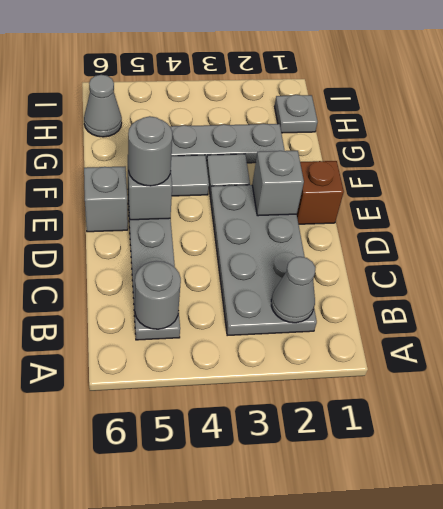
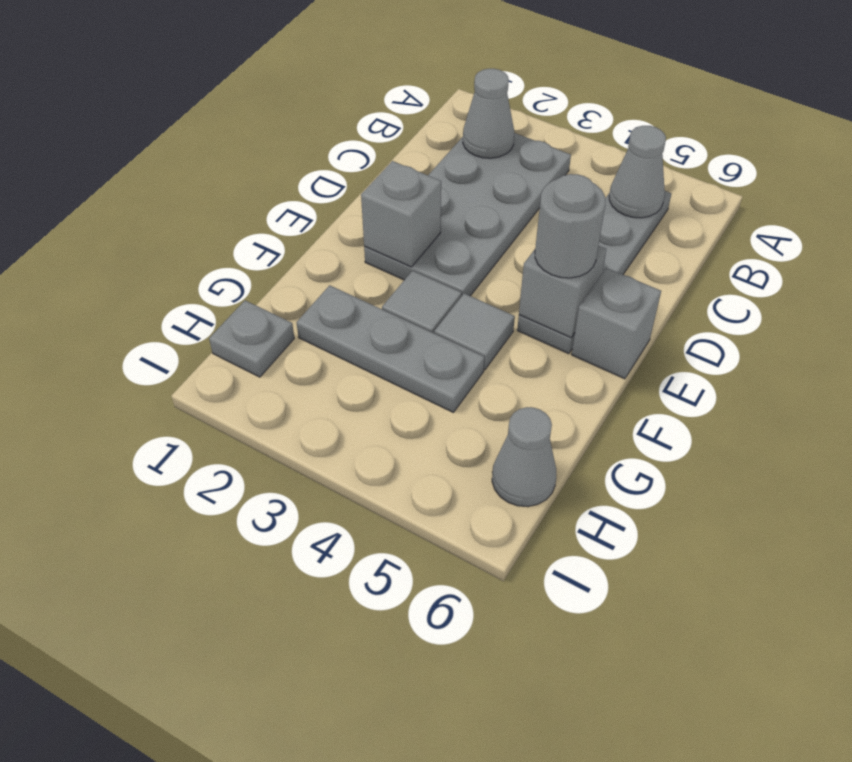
grey 1x1 round brick [135,261,181,329] -> grey 1x1 cone [609,126,666,218]
brown 1x1 brick [297,161,344,224] -> none

